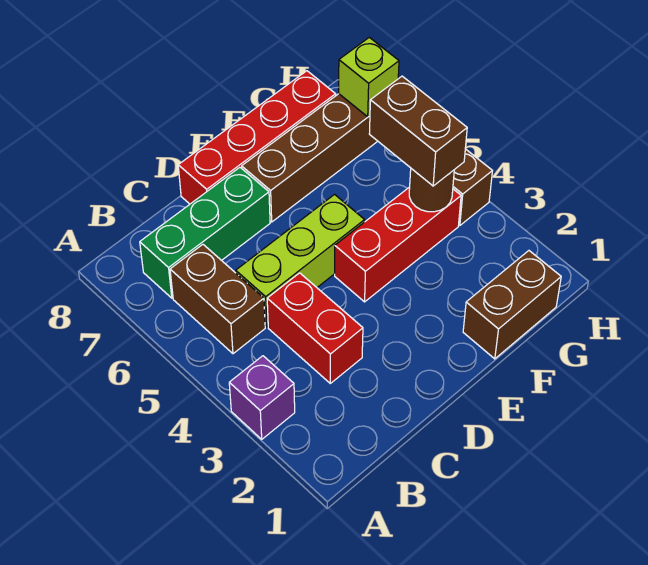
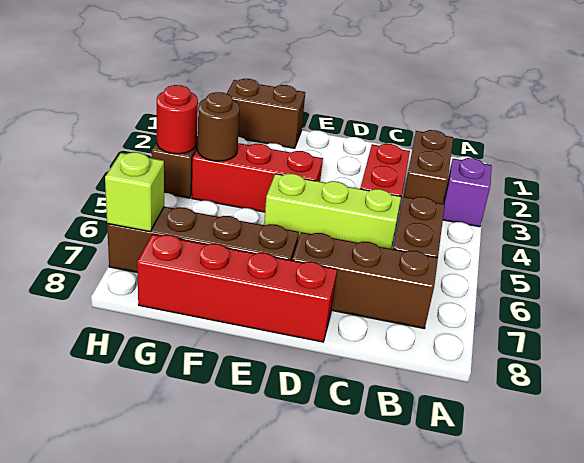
green 1x3 brick [140,167,270,298] -> brown 1x3 brick [292,232,438,329]
brown 1x2 brick [369,76,467,186] -> brown 1x2 brick moved to [404,130,453,204]
none -> red 1x1 round brick [157,85,198,154]

